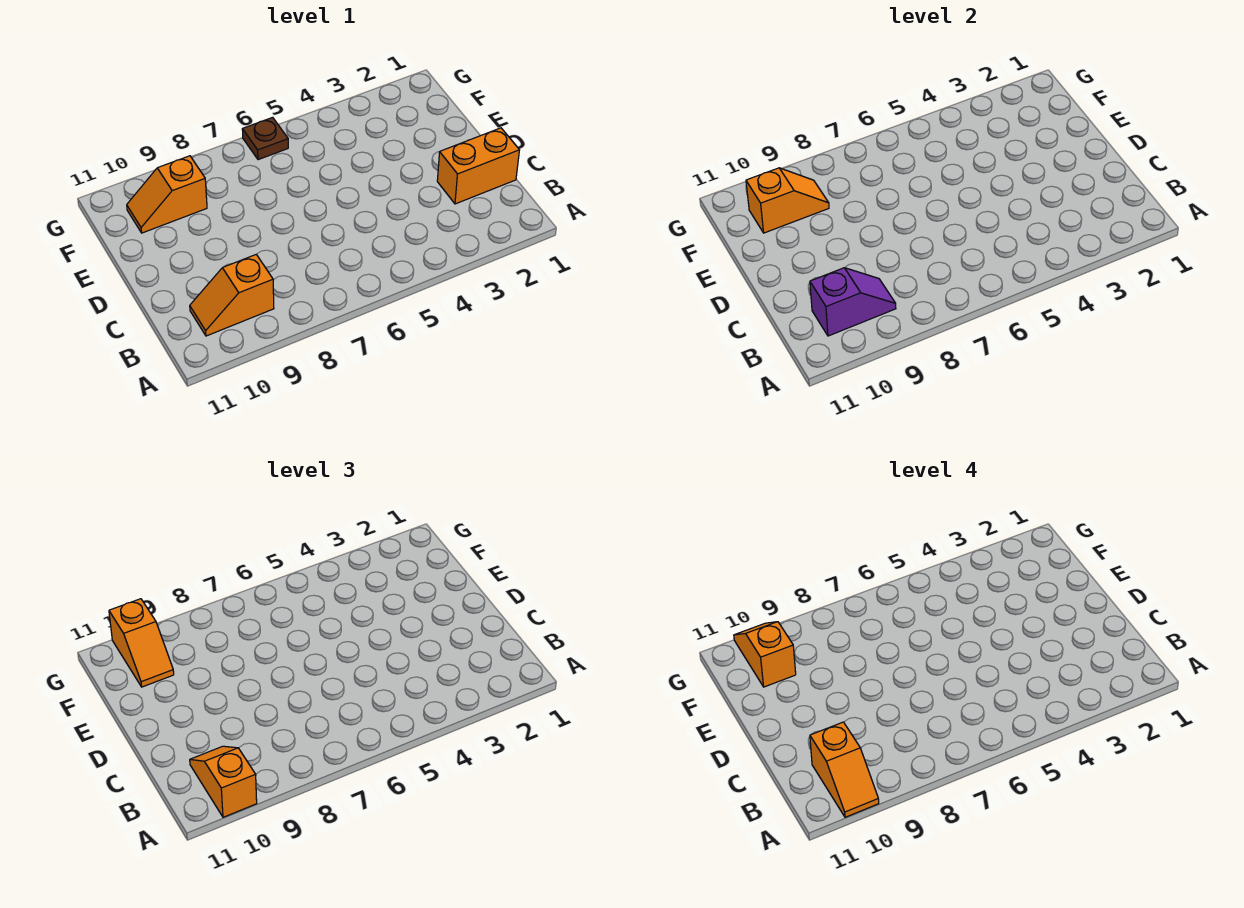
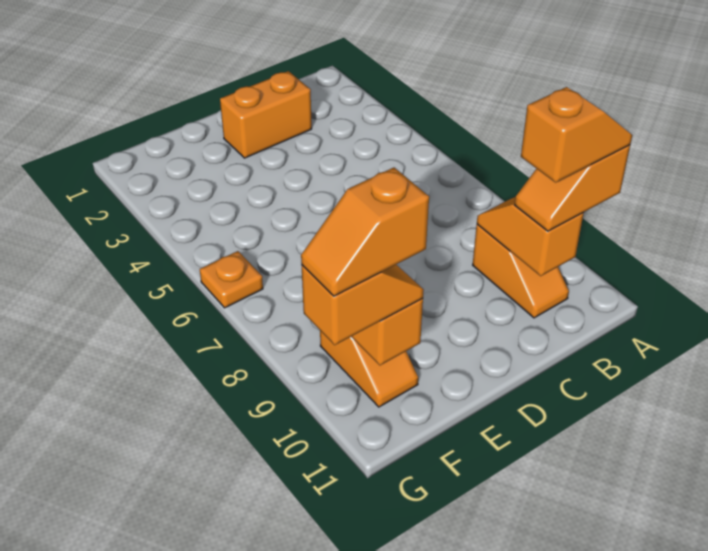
purple 1x2 slope [810,268,896,336] -> orange 1x2 slope [477,197,584,276]
orange 1x2 brick [437,128,519,204] -> orange 1x2 brick turned to [220,71,312,158]
brown 1x1 plate [242,117,288,160] -> orange 1x1 plate [200,251,263,308]

